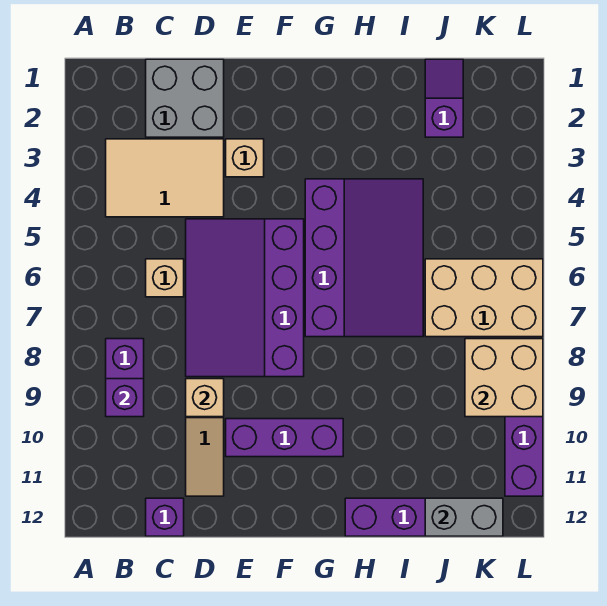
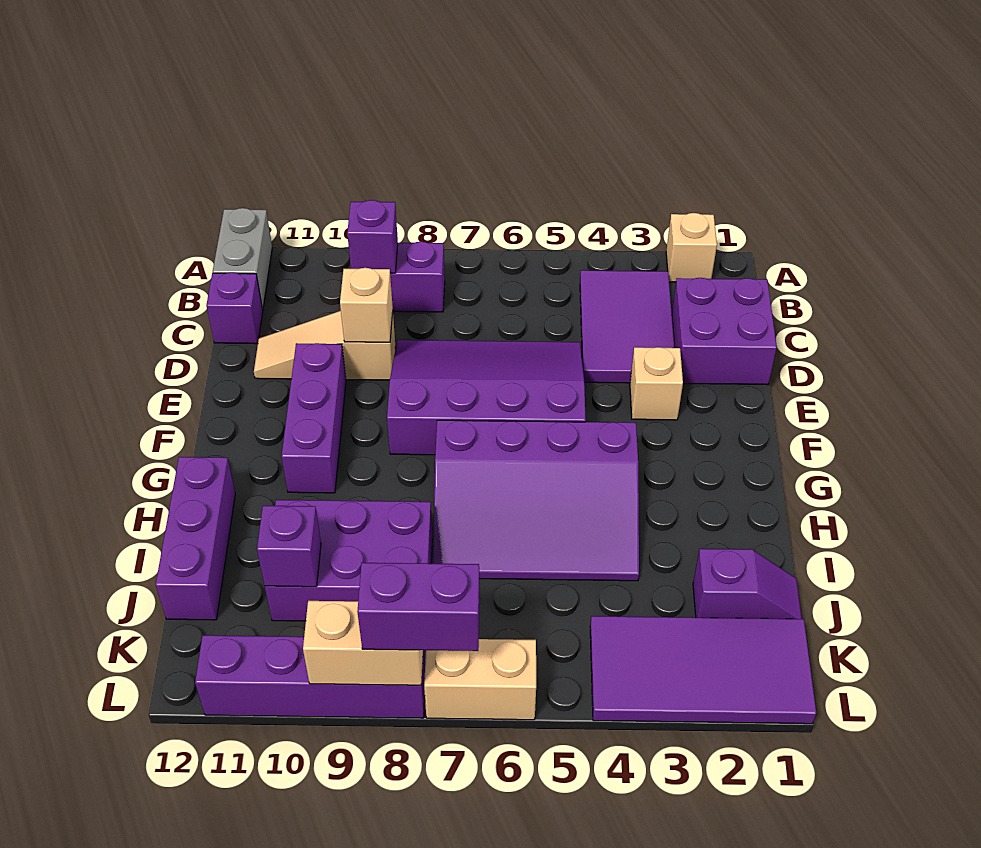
tan 2x3 tile [106,139,224,217] -> purple 2x3 tile [580,270,674,383]
grey 2x2 brick [146,59,224,137] -> purple 2x2 brick [672,278,777,385]
tan 1x1 brick [146,259,184,297] -> tan 1x1 brick moved to [666,213,717,282]
none -> purple 2x3 brick [265,500,432,621]
tan 2x3 brick [425,259,543,337] -> tan 1x2 brick [424,639,536,720]
none -> purple 1x1 brick [257,506,321,587]
grey 1x2 brick [425,498,503,536] -> grey 1x2 brick moved to [213,208,272,310]
none -> purple 2x4 tile [590,616,816,724]
tan 2x2 brick [465,339,543,417] -> tan 1x2 brick [303,601,423,685]
none -> purple 1x2 brick [357,563,480,651]

